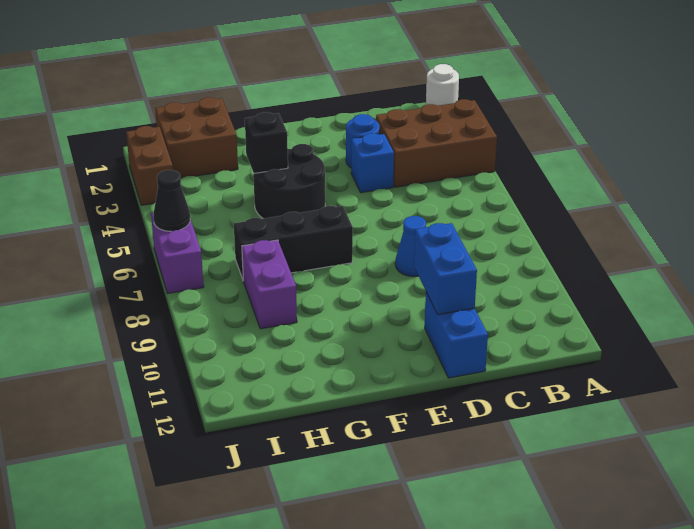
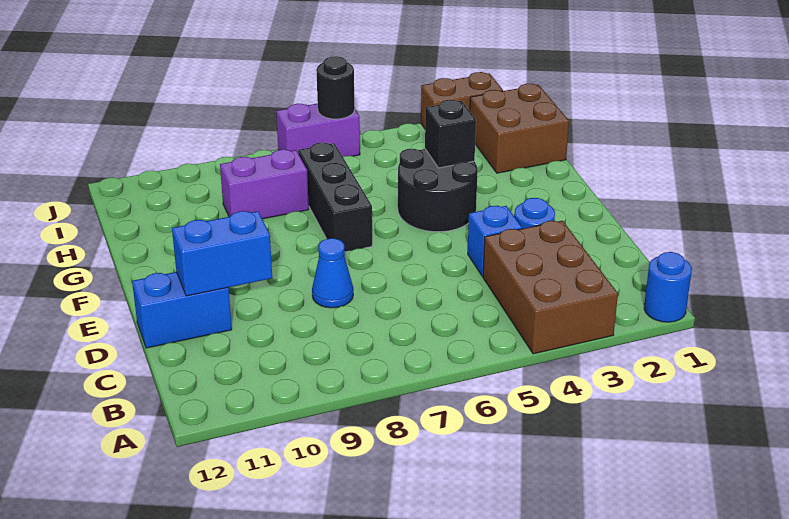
white 1x1 round brick [426,64,459,106] -> blue 1x1 round brick [644,252,692,322]
black 1x1 cone [153,170,190,231] -> black 1x1 round brick [316,56,355,119]

